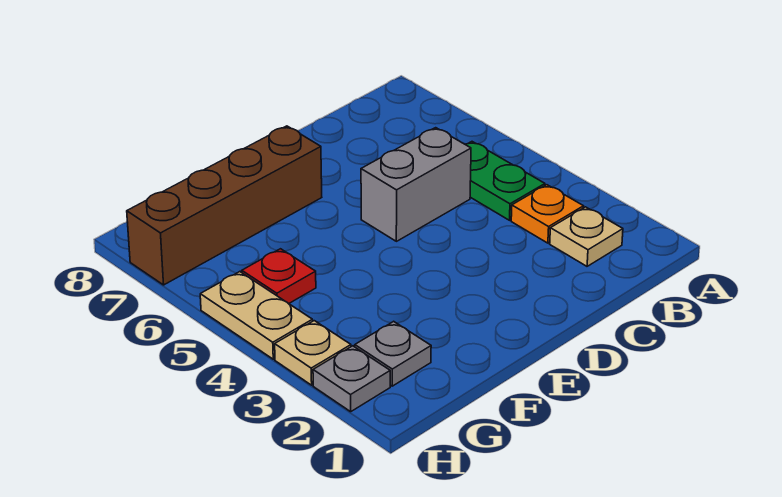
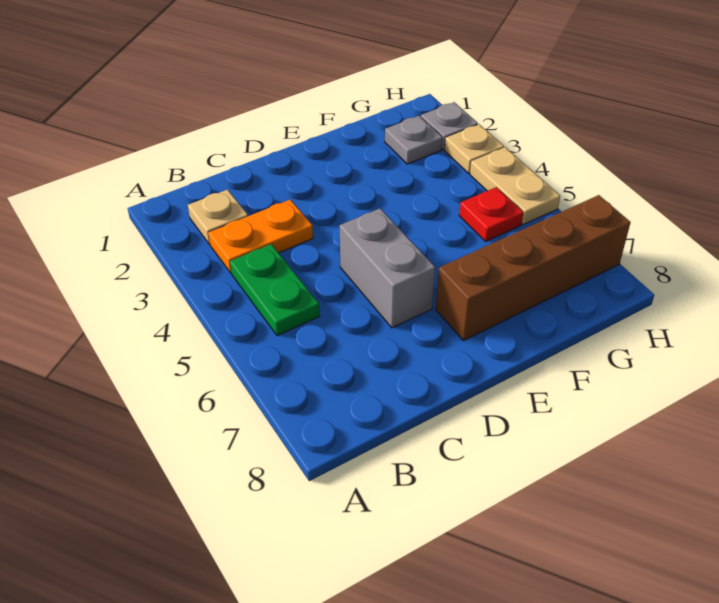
orange 1x1 plate [511,185,584,243] -> orange 1x2 plate [208,200,313,273]
grey 1x2 brick [361,128,471,241] -> grey 1x2 brick turned to [340,209,435,328]

